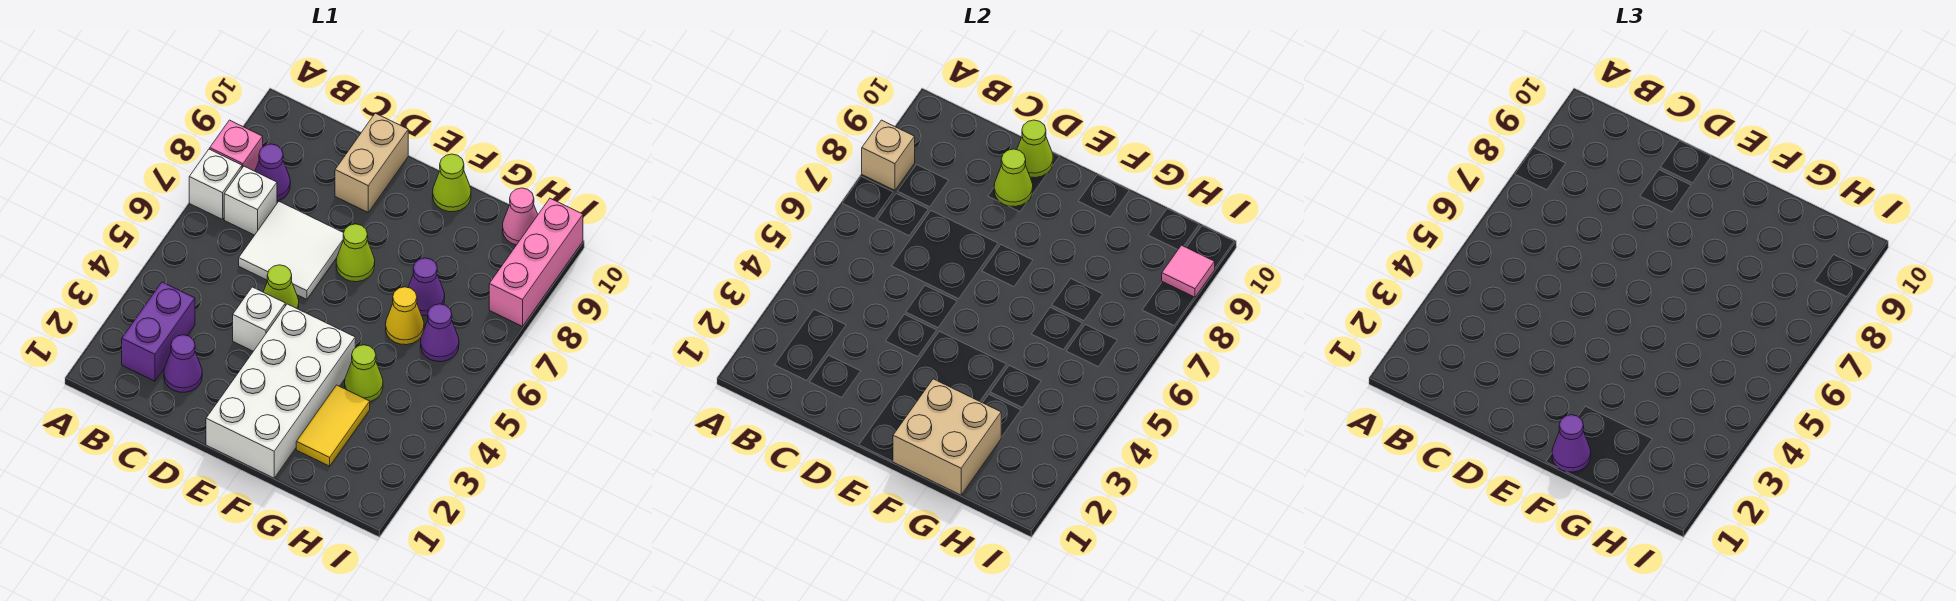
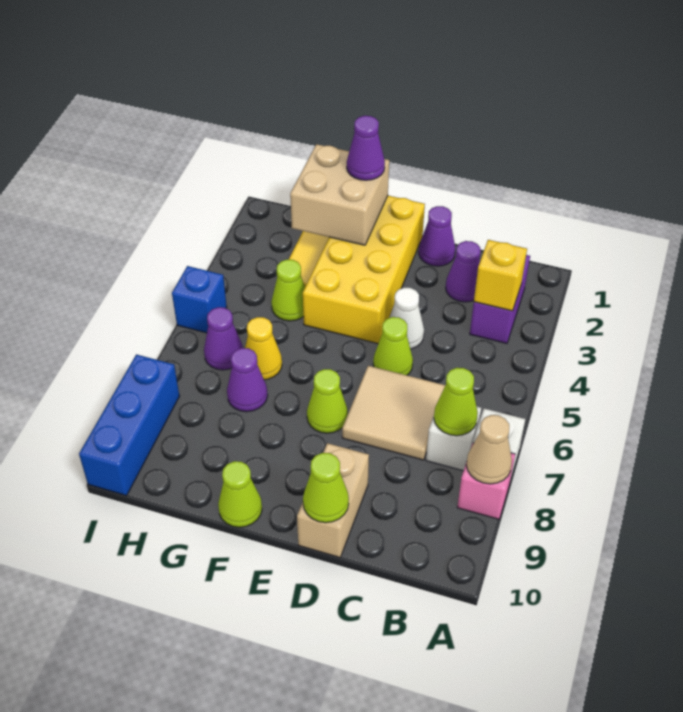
tan 1x1 brick [862,120,915,190] -> tan 1x1 cone [466,415,512,484]
none -> yellow 1x1 brick [474,240,527,311]
purple 1x1 cone [255,144,290,201] -> purple 1x1 cone moved to [419,206,455,266]
white 2x2 tile [239,202,343,299] -> tan 2x2 tile [342,366,445,460]
white 1x1 brick [233,287,285,351] -> white 1x1 cone [389,288,424,349]
lime 1x1 cone [994,149,1033,207] -> lime 1x1 cone moved to [434,368,478,436]
white 2x4 brick [206,304,355,478] -> yellow 2x4 brick [303,196,425,344]
pink 1x1 cone [503,188,538,245] -> none
none -> blue 1x1 brick [172,266,227,333]
pink 1x3 brick [489,198,583,326] -> blue 1x3 brick [79,354,179,496]
pink 1x1 tile [1162,245,1215,297] -> none

